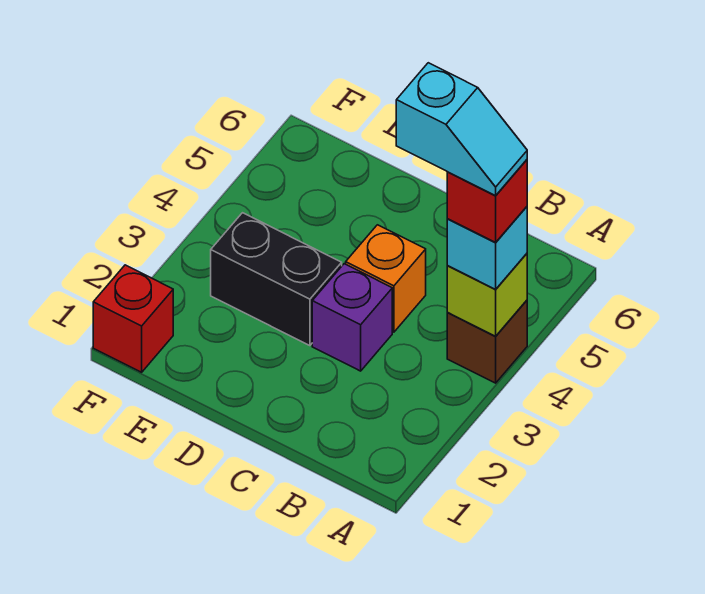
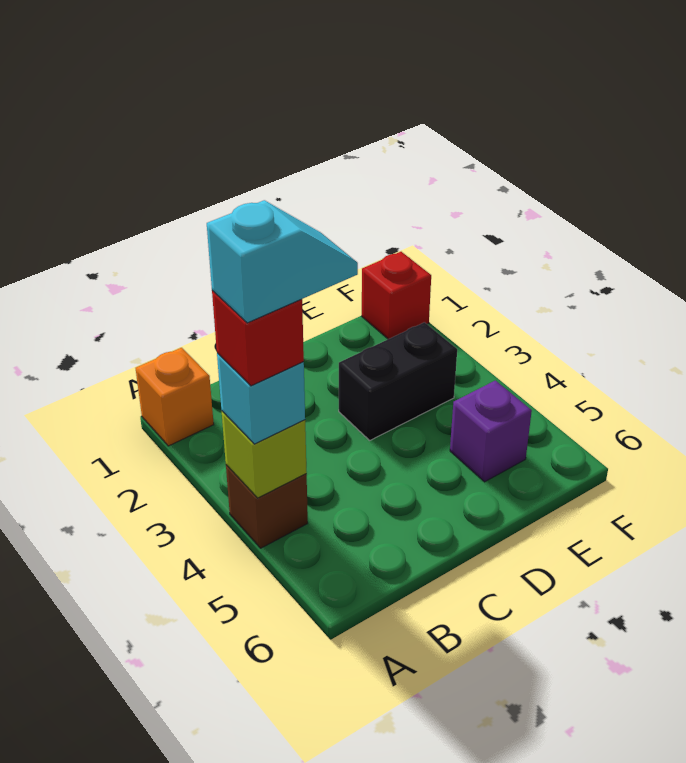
cyan 1x2 slope [396,63,527,196] -> cyan 1x2 slope turned to [207,200,358,323]
purple 1x1 brick [312,264,392,371] -> purple 1x1 brick moved to [450,380,532,482]
orange 1x1 brick [346,225,426,332] -> orange 1x1 brick moved to [136,348,214,446]

